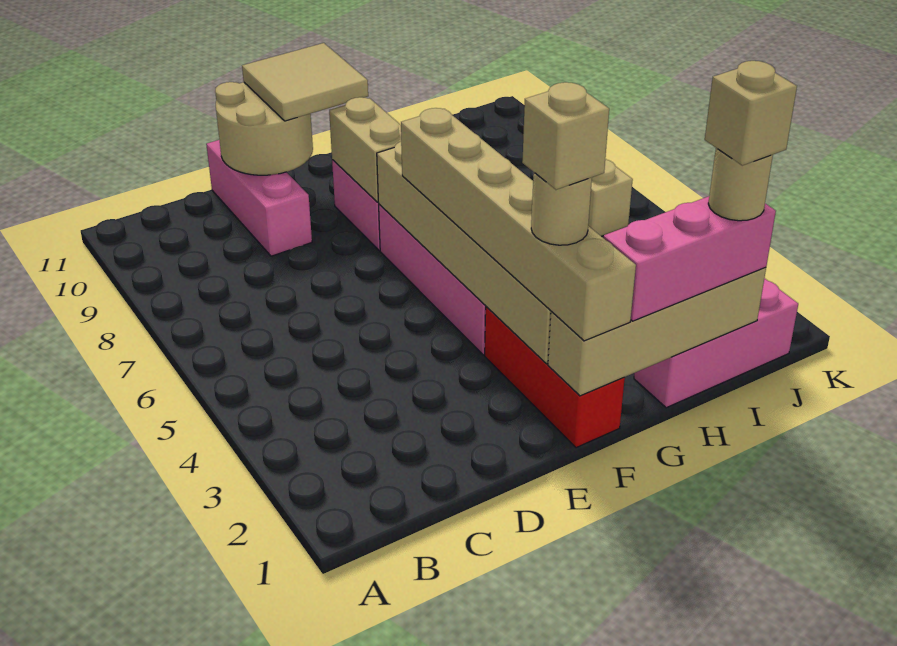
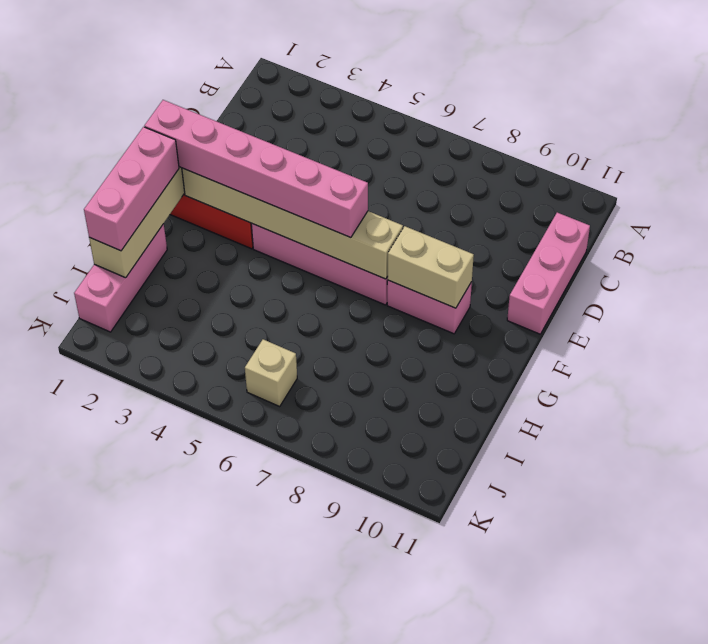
pink 1x3 brick [206,140,312,256] -> pink 1x3 brick turned to [507,213,590,334]
tan 2x2 round brick [215,82,313,175] -> none
tan 2x2 tile [242,43,368,121] -> none
tan 1x6 brick [401,108,636,341] -> pink 1x6 brick [145,100,368,238]
tan 1x1 round brick [531,173,592,245] -> none
tan 1x1 brick [522,82,609,190] -> none
tan 1x1 round brick [708,148,773,221] -> none
tan 1x1 brick [705,61,797,166] -> none

